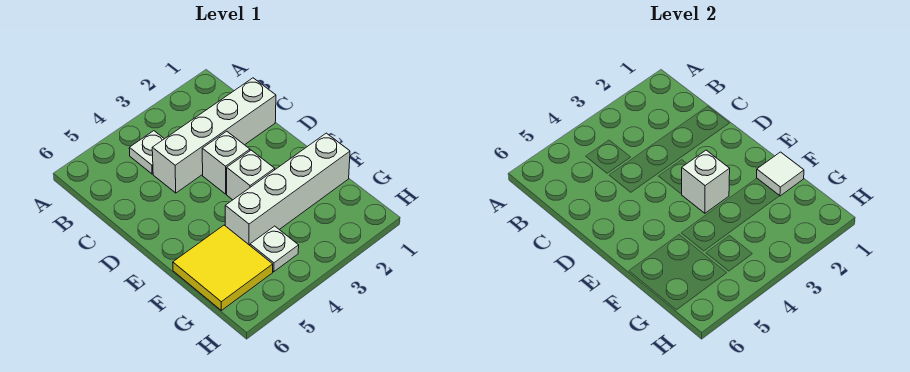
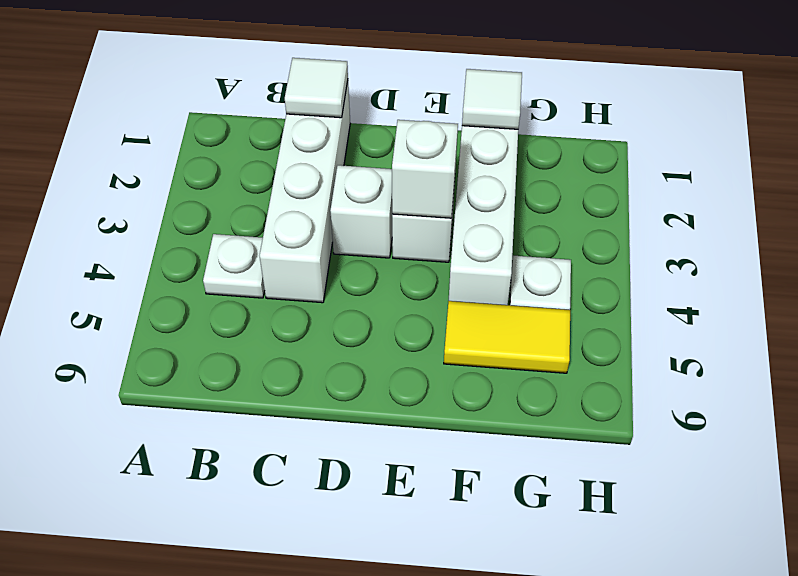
none -> white 1x1 tile [285,58,348,118]
yellow 2x2 tile [173,225,273,310] -> yellow 1x2 tile [444,301,570,373]

